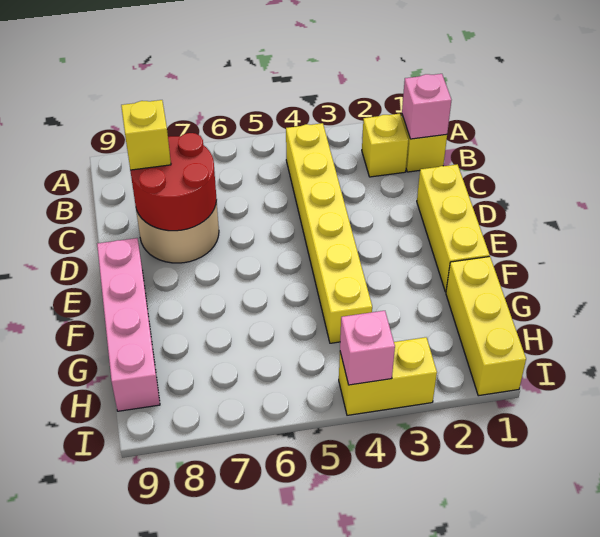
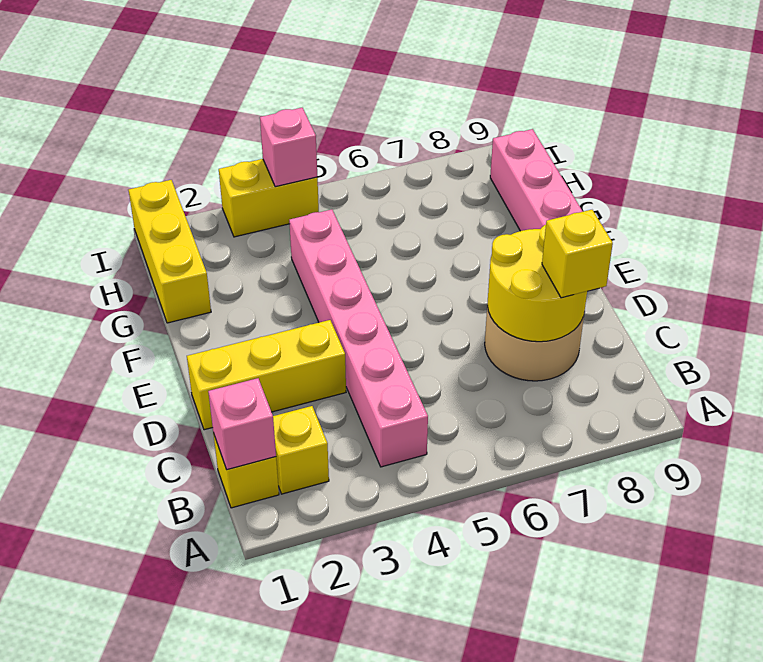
yellow 1x6 brick [286,123,372,343] -> pink 1x6 brick [289,210,428,467]
red 2x2 round brick [130,133,217,231] -> yellow 2x2 round brick [487,225,587,342]
yellow 1x3 brick [417,164,490,292] -> yellow 1x3 brick turned to [187,320,346,430]

